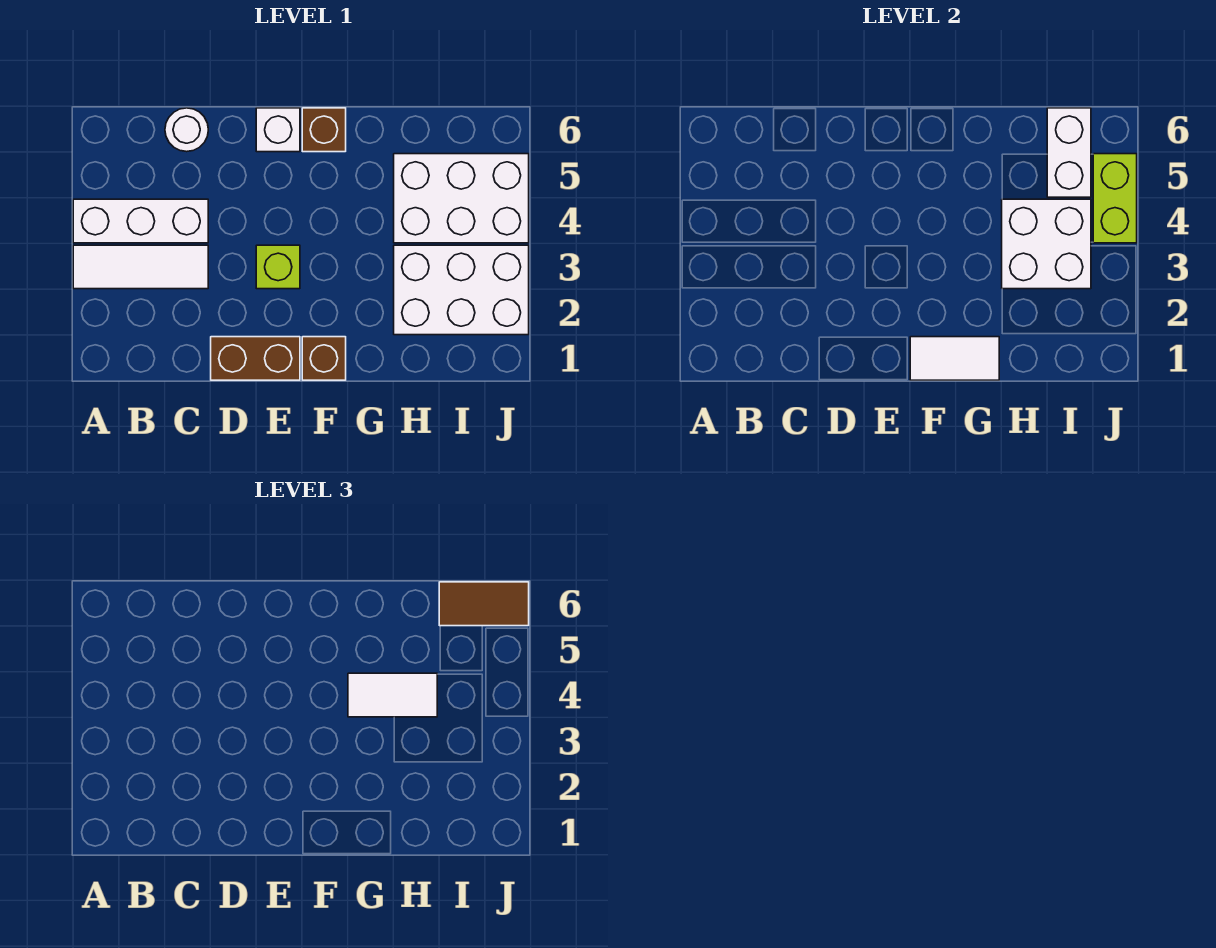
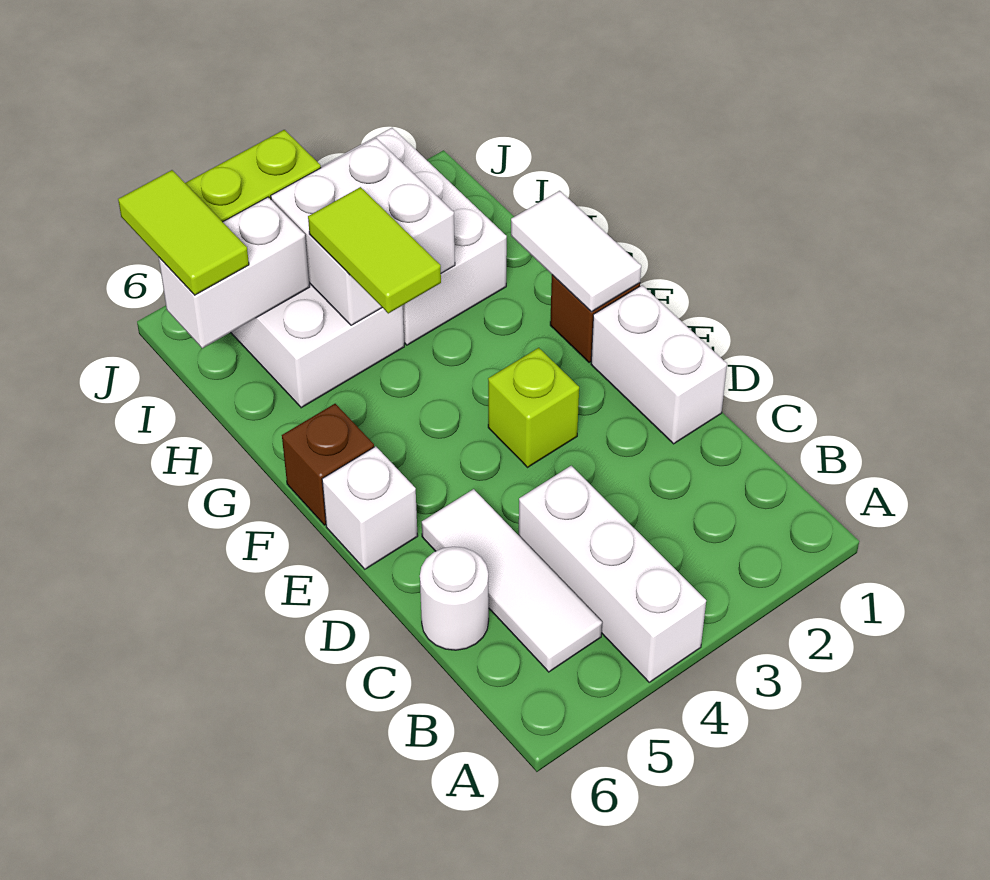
white 1x3 tile [73,245,208,289] -> white 1x3 tile moved to [422,489,602,672]
brown 1x2 brick [211,337,300,380] -> white 1x2 brick [591,285,727,444]
white 1x2 tile [348,673,437,717] -> lime 1x2 tile [308,187,441,313]
brown 1x2 tile [439,582,529,626] -> lime 1x2 tile [118,170,249,295]

